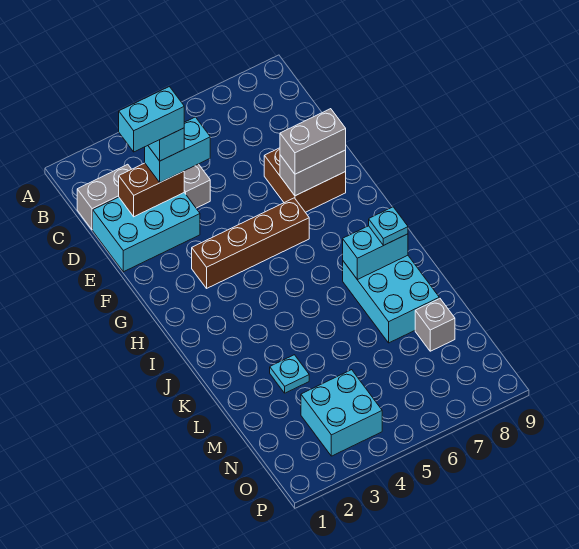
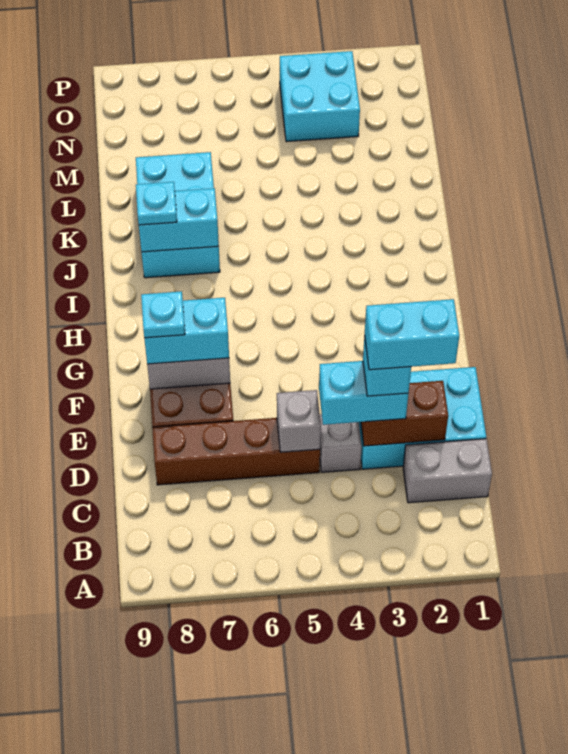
grey 1x2 brick [280,109,346,174] -> cyan 1x2 brick [144,298,229,364]
brown 1x4 brick [192,198,309,288] -> brown 1x4 brick moved to [152,418,320,485]
cyan 1x1 plate [270,355,309,393] -> cyan 1x1 plate moved to [141,291,185,338]
grey 1x1 brick [415,298,455,351] -> grey 1x1 brick moved to [277,390,321,452]

